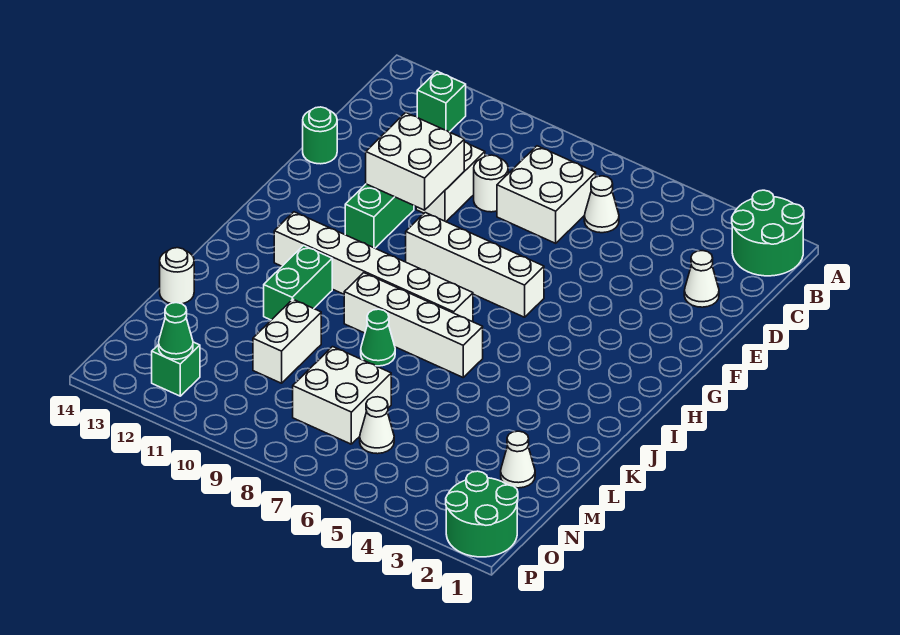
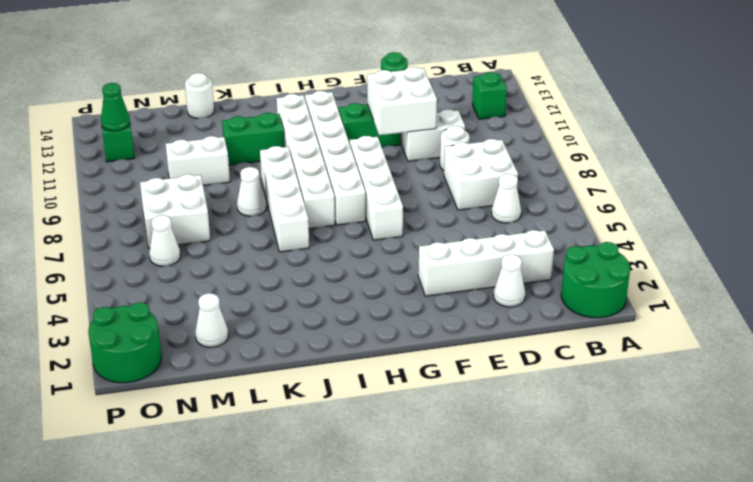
none -> white 1x4 brick [418,230,554,296]
none -> white 1x6 brick [305,91,366,225]
green 1x1 cone [361,309,395,366] -> white 1x1 cone [237,167,266,216]

